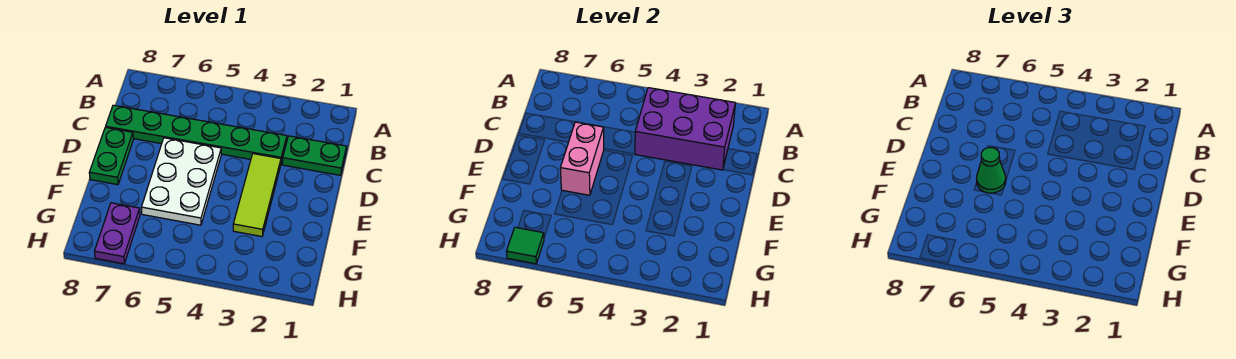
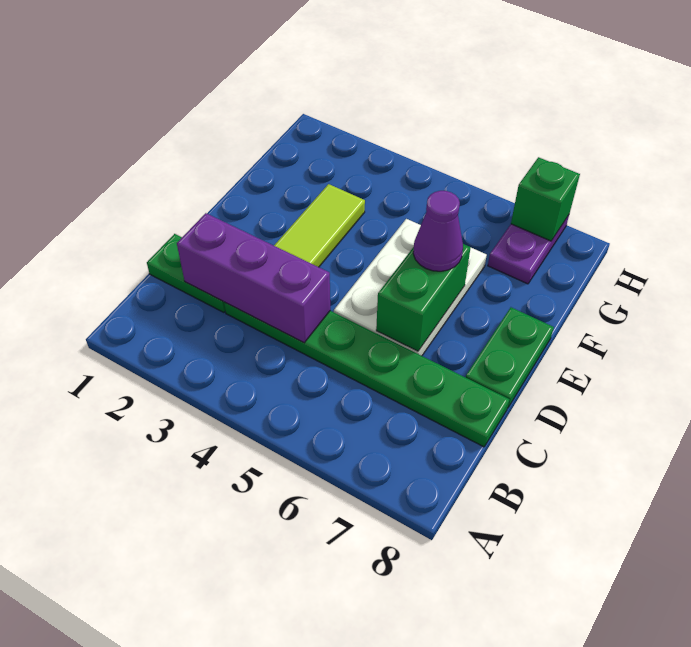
purple 2x3 brick [635,88,735,170] -> purple 1x3 brick [177,213,330,343]
pink 1x2 brick [560,122,604,195] -> green 1x2 brick [376,244,471,351]
green 1x1 cone [977,148,1006,193] -> purple 1x1 cone [413,191,463,271]
green 1x1 tile [507,227,544,264] -> green 1x1 brick [511,157,580,241]

